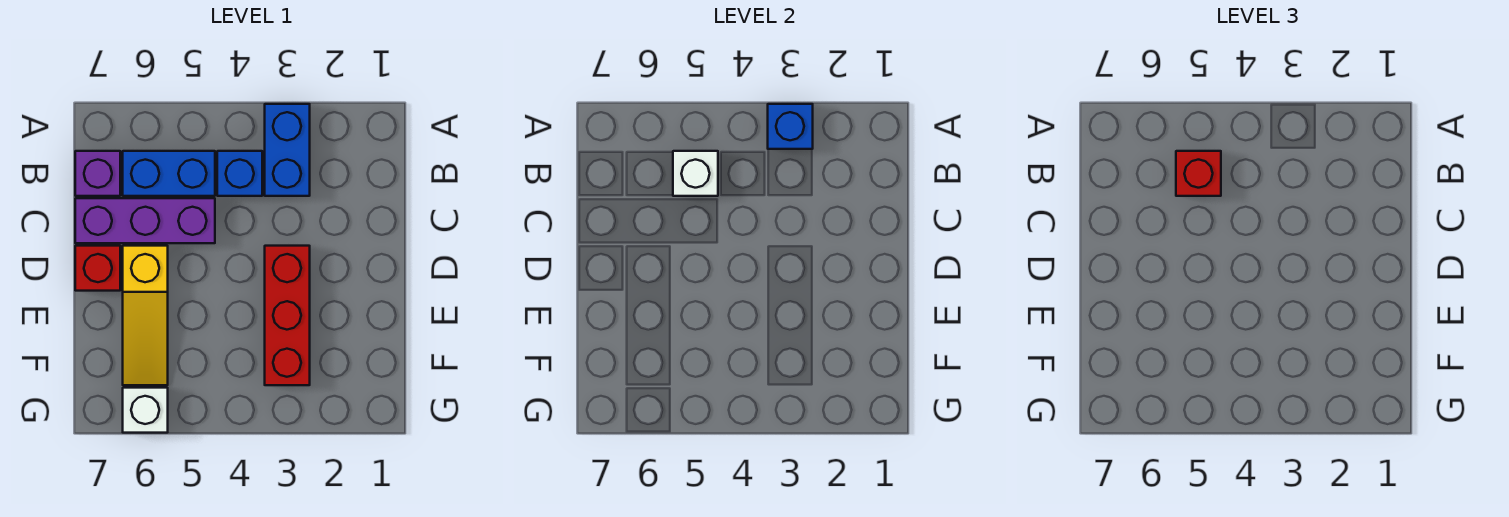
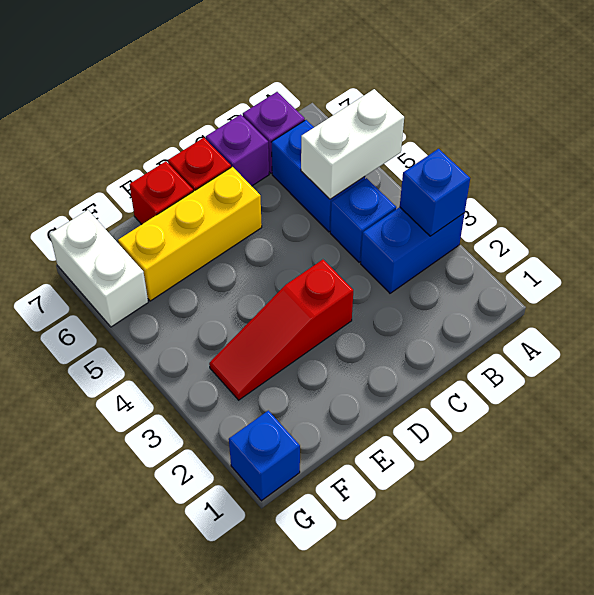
white 1x1 brick [673,151,718,196] -> white 1x2 brick [301,89,404,199]
red 1x1 brick [1176,151,1221,196] -> red 1x1 brick moved to [129,161,193,224]
purple 1x3 brick [75,198,215,243] -> purple 1x1 brick [206,114,269,186]
red 1x3 brick [265,246,310,385] -> red 1x3 slope [209,260,353,400]
yellow 1x3 slope [123,246,168,385] -> yellow 1x3 brick [118,167,262,301]
none -> blue 1x1 brick [229,411,300,501]
white 1x1 brick [123,388,168,433] -> white 1x2 brick [50,210,148,327]

